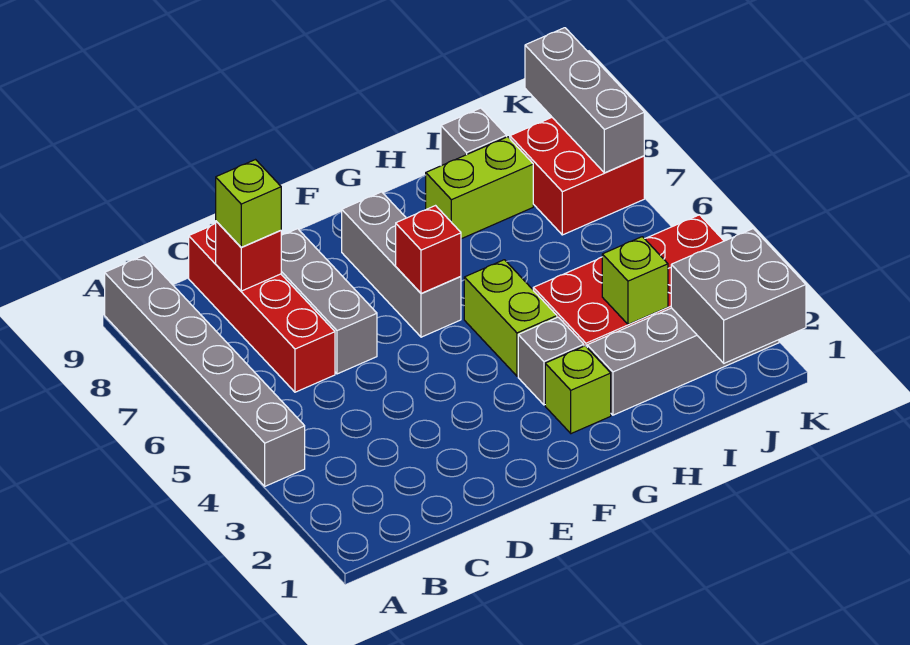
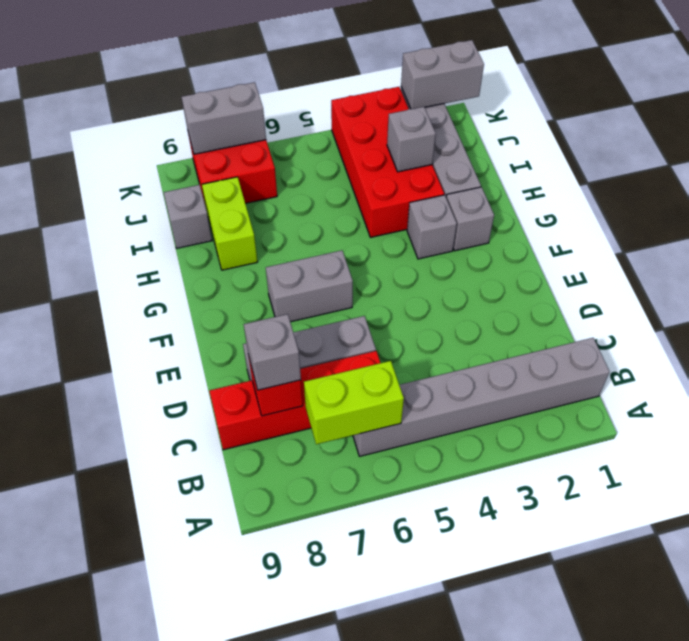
grey 1x6 brick [105,255,305,486] -> grey 1x6 brick moved to [353,338,610,456]
lime 1x1 brick [216,160,281,247] -> grey 1x1 brick [244,314,301,390]
grey 1x3 brick [342,192,461,337] -> grey 1x2 brick [266,250,353,322]
red 1x1 brick [396,206,461,293] -> none
lime 1x1 brick [545,346,611,434] -> grey 1x1 brick [446,187,494,251]
lime 1x2 brick [464,260,557,376] -> lime 1x2 brick moved to [304,361,404,444]
lime 1x1 brick [602,237,668,325] -> grey 1x1 brick [387,107,436,172]
grey 2x2 brick [671,229,806,363] -> grey 1x2 brick [401,40,484,109]
grey 1x3 brick [525,28,644,173] -> grey 1x2 brick [182,82,266,154]

